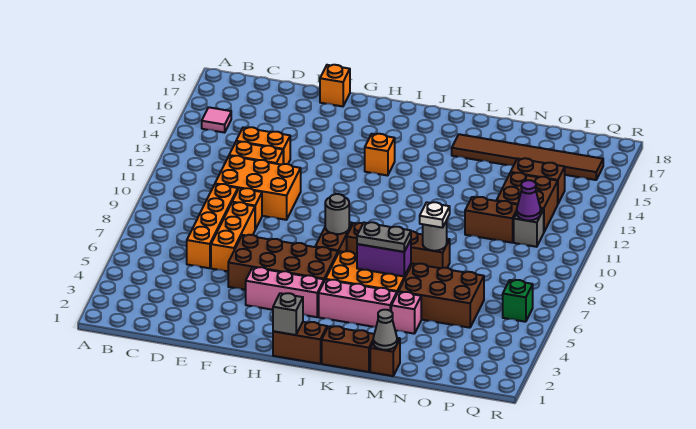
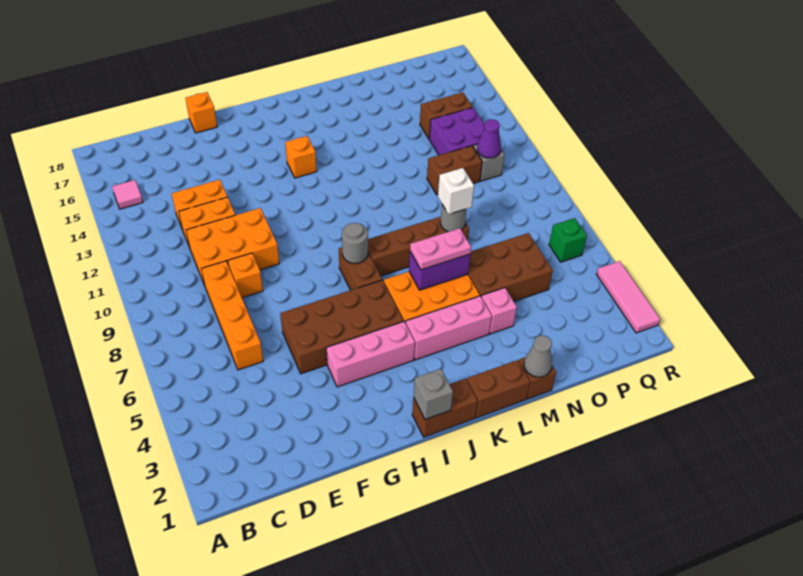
orange 1x3 brick [211,202,255,271] -> none
grey 1x2 plate [357,222,411,252] -> pink 1x2 plate [410,228,471,270]
brown 1x6 tile [452,134,603,180] -> none
white 1x1 plate [420,202,450,228] -> white 1x1 brick [438,168,474,214]
brown 2x2 brick [496,173,558,232] -> purple 2x2 brick [429,108,484,155]
none -> pink 1x3 tile [597,261,660,333]

